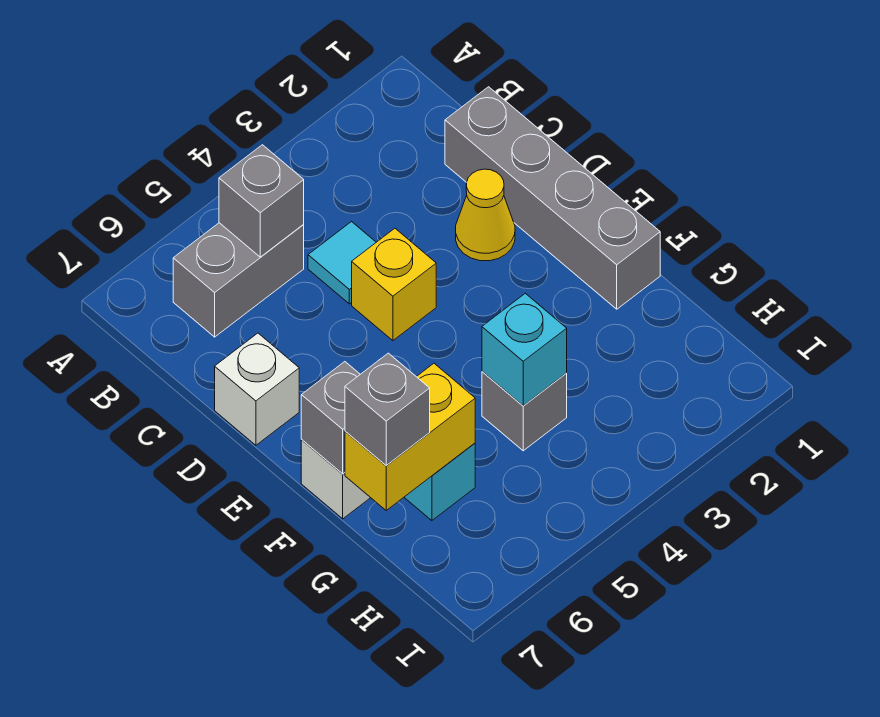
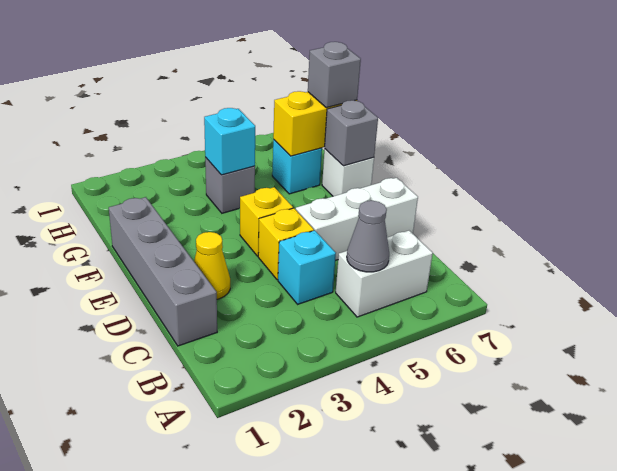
grey 1x2 brick [173,223,304,337] -> white 1x2 brick [336,231,433,317]
grey 1x1 brick [219,145,304,257] -> grey 1x1 cone [347,201,389,272]
cyan 1x1 tile [308,222,376,304] -> cyan 1x1 brick [278,230,336,304]
white 1x1 brick [215,333,299,445] -> white 1x3 brick [296,178,418,260]
none -> yellow 1x1 brick [240,187,293,256]

